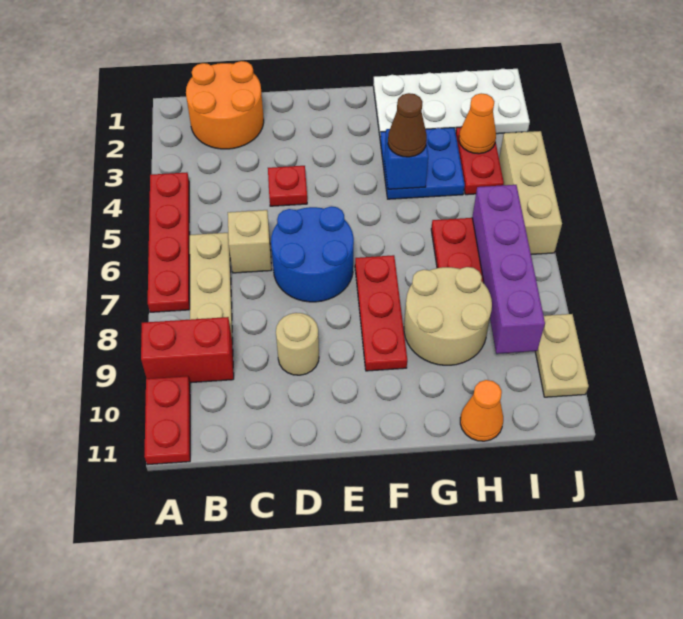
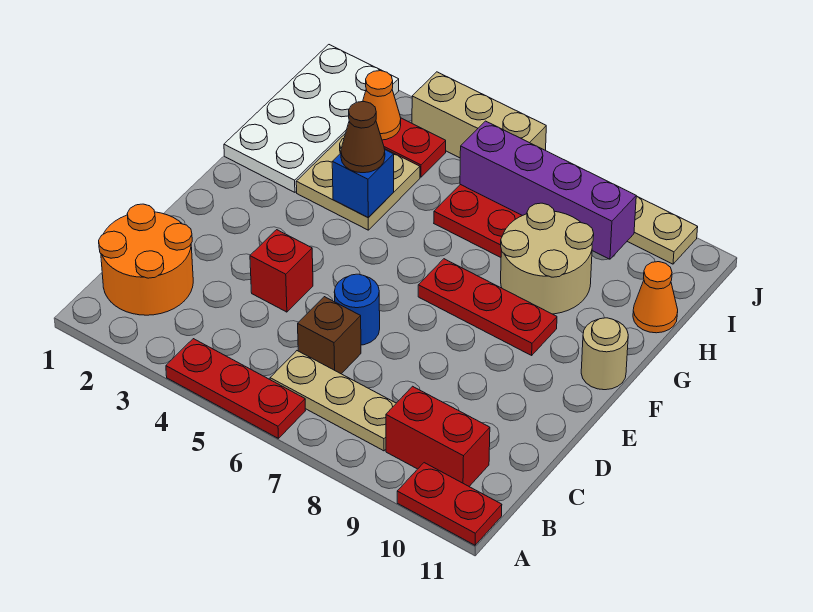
red 1x4 plate [148,172,190,312] -> red 1x3 plate [166,339,305,439]
red 1x2 brick [141,317,234,383] -> red 1x2 brick turned to [386,386,490,486]
tan 1x1 brick [228,210,272,273] -> brown 1x1 brick [298,297,361,374]
red 1x1 plate [268,166,307,206] -> red 1x1 brick [250,230,313,312]
blue 2x2 round brick [271,206,354,302] -> blue 1x1 round brick [334,274,380,345]
tan 1x1 round brick [276,313,319,375] -> tan 1x1 round brick moved to [581,318,628,390]
blue 2x2 plate [380,128,465,199] -> tan 2x2 plate [296,134,420,230]

